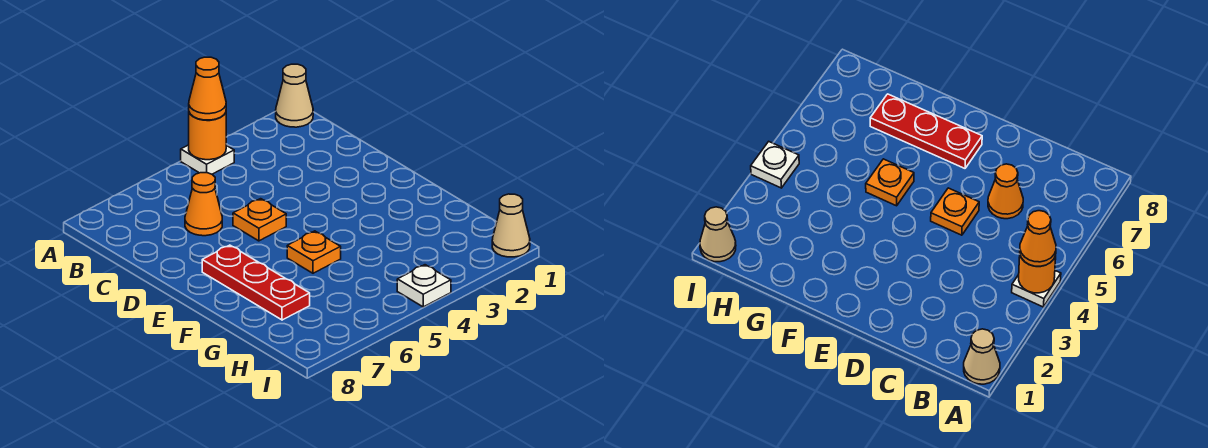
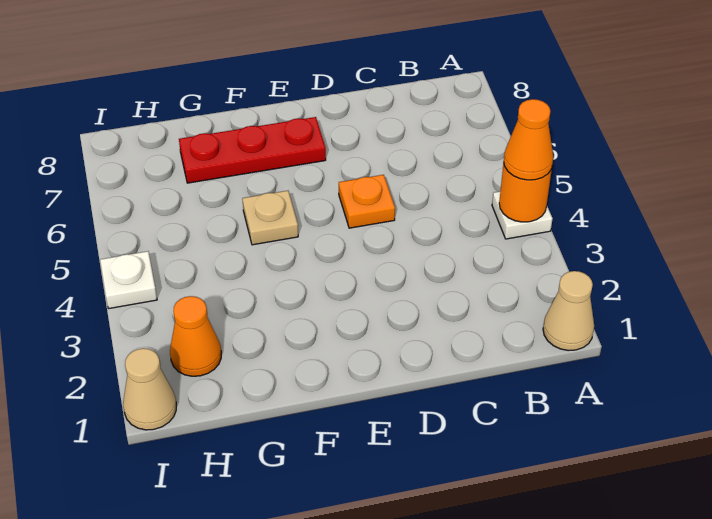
orange 1x1 cone [185,173,222,236] -> orange 1x1 cone moved to [170,296,221,376]
orange 1x1 plate [287,231,341,273] -> tan 1x1 plate [242,191,298,245]

